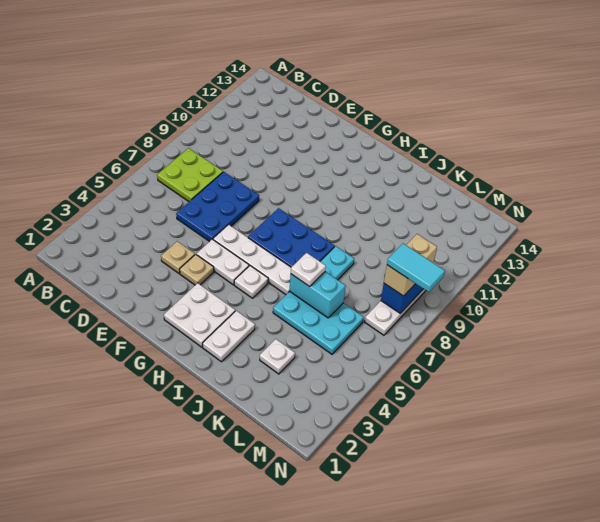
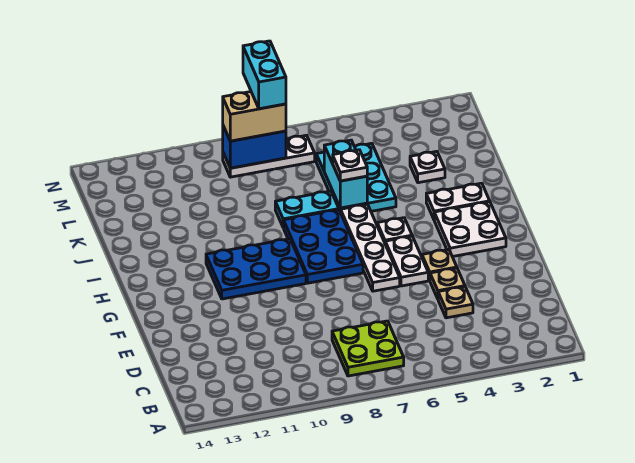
none -> tan 1x1 plate [438,287,473,318]
blue 2x3 plate [176,172,259,242] -> blue 2x3 plate moved to [206,239,306,299]
cyan 1x2 tile [387,244,445,292] -> cyan 1x2 brick [243,41,286,109]

